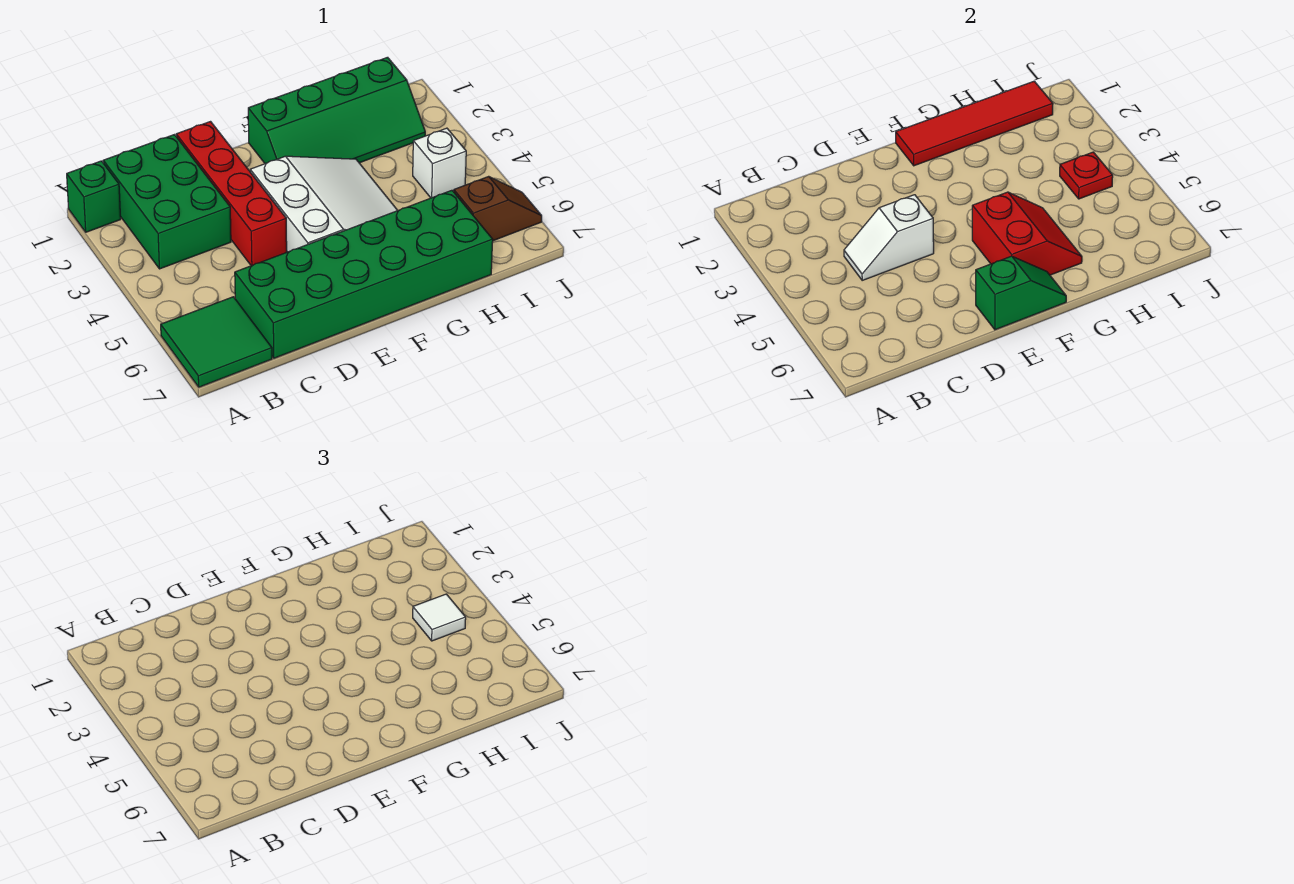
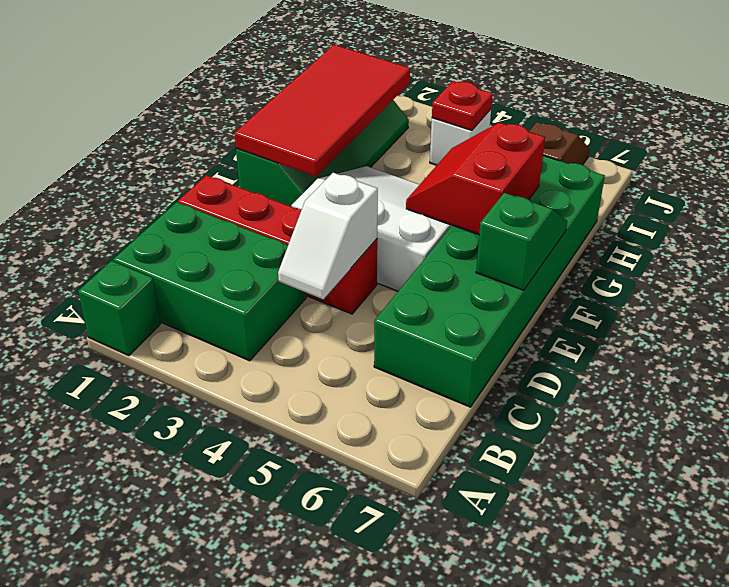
green 2x2 tile [161,297,272,387] -> none
red 1x4 tile [896,81,1053,166] -> red 2x4 tile [235,45,410,177]
red 2x2 slope [972,192,1082,275] -> red 2x2 slope turned to [406,122,545,235]
white 1x1 tile [413,594,466,641] -> none

